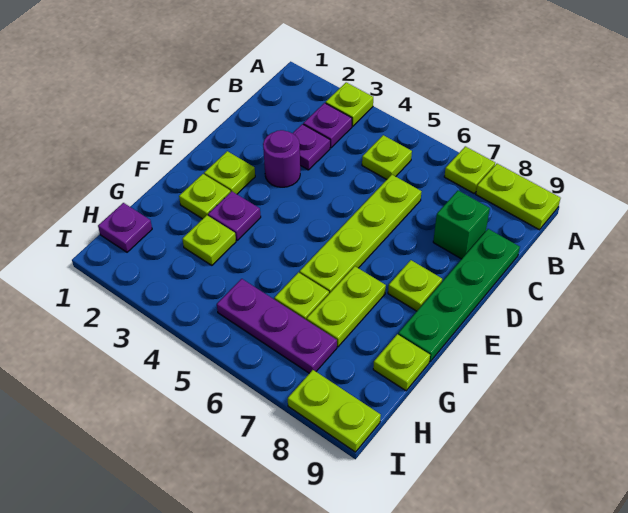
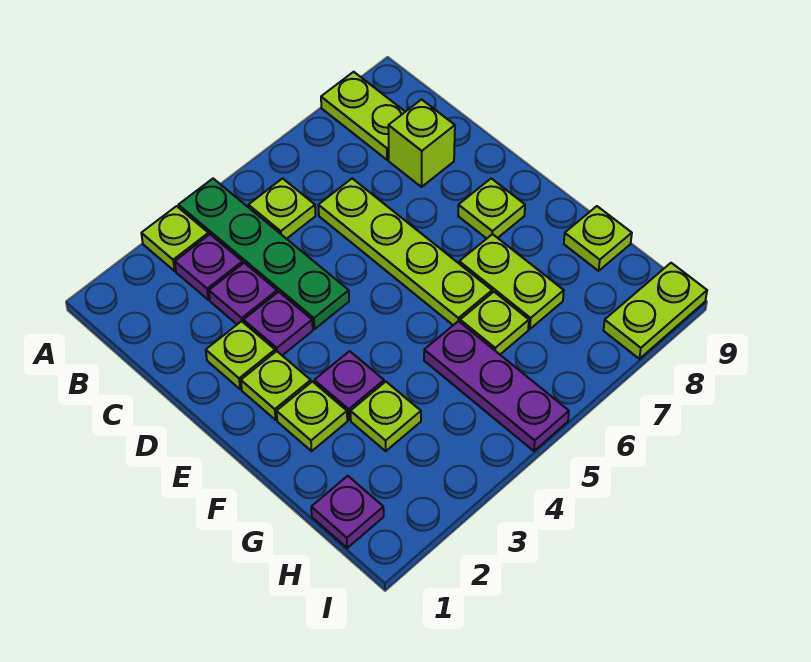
lime 1x1 plate [444,146,495,193] -> lime 1x1 plate moved to [206,321,275,389]
lime 1x2 plate [476,164,561,230] -> lime 1x2 plate turned to [321,72,405,160]
green 1x1 brick [433,191,490,259] -> lime 1x1 brick [388,99,455,187]
green 1x4 plate [398,229,520,362] -> green 1x4 plate moved to [178,179,349,329]
purple 1x1 round brick [263,130,300,187] -> purple 1x1 plate [243,292,313,355]
purple 1x3 plate [217,279,337,373] -> purple 1x3 plate turned to [424,321,569,451]

